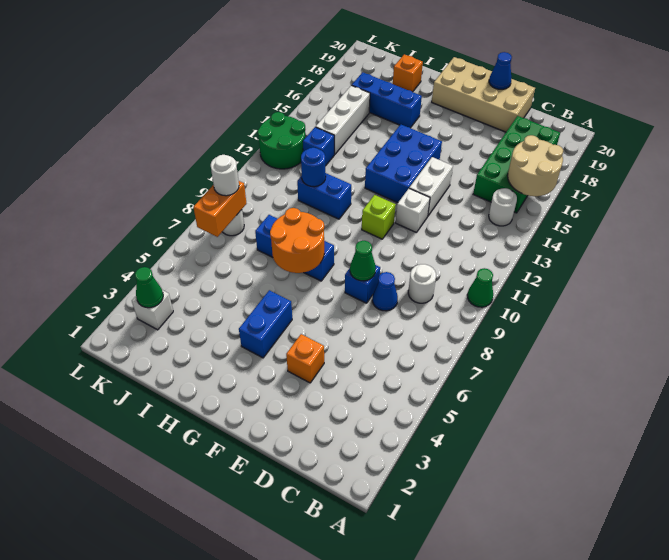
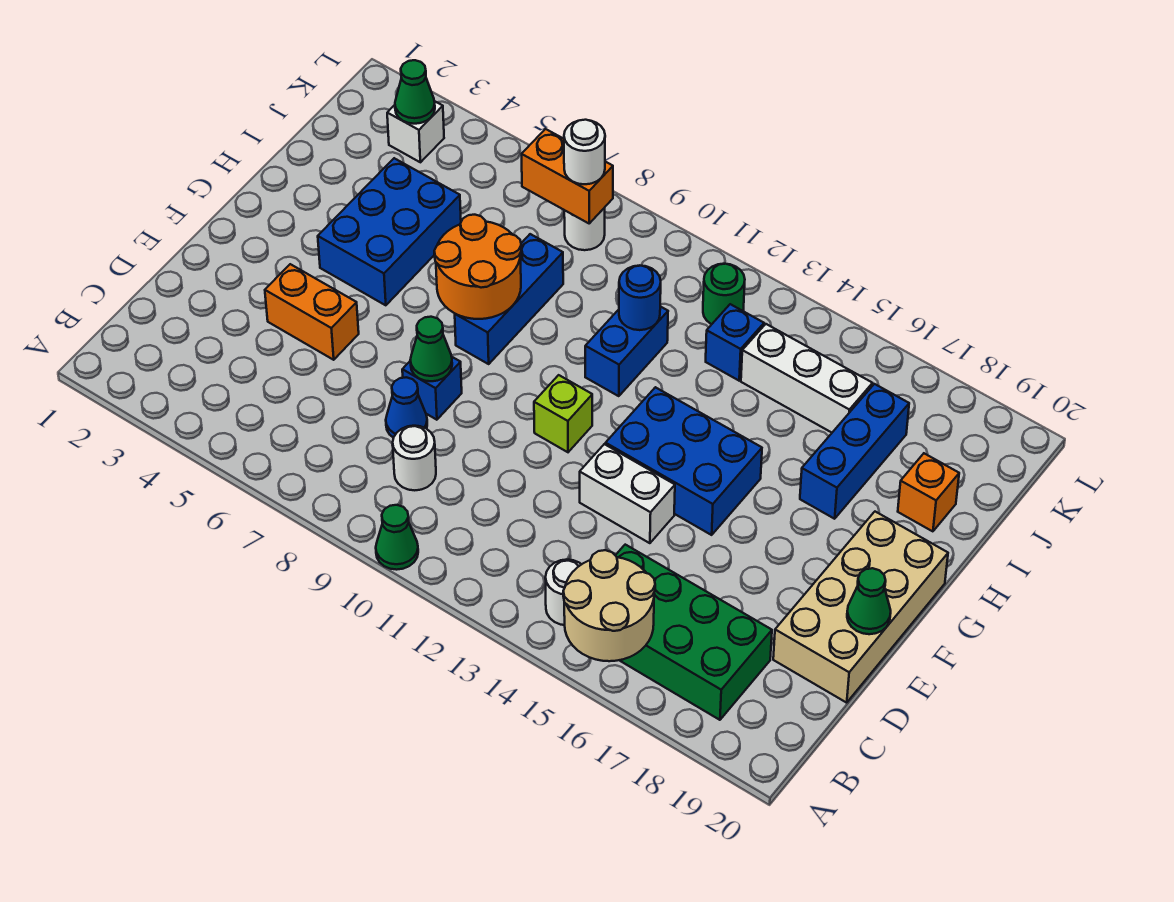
orange 1x1 brick [286,334,324,383] -> orange 1x2 brick [265,264,359,360]
white 1x1 brick [396,189,430,233] -> none
blue 1x1 cone [489,52,512,89] -> green 1x1 cone [847,568,891,634]
blue 1x2 brick [239,290,292,358] -> blue 2x3 brick [318,158,461,305]
green 2x2 round brick [258,112,305,169] -> green 1x1 round brick [703,264,745,324]

